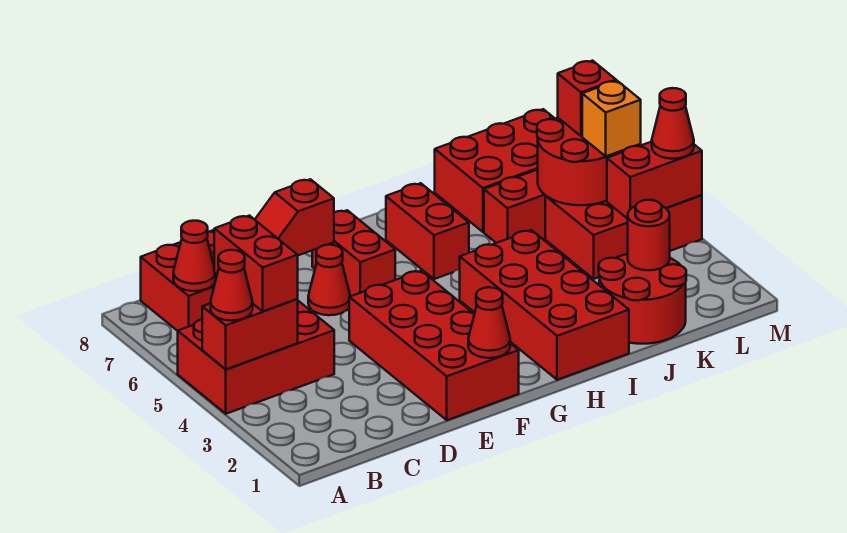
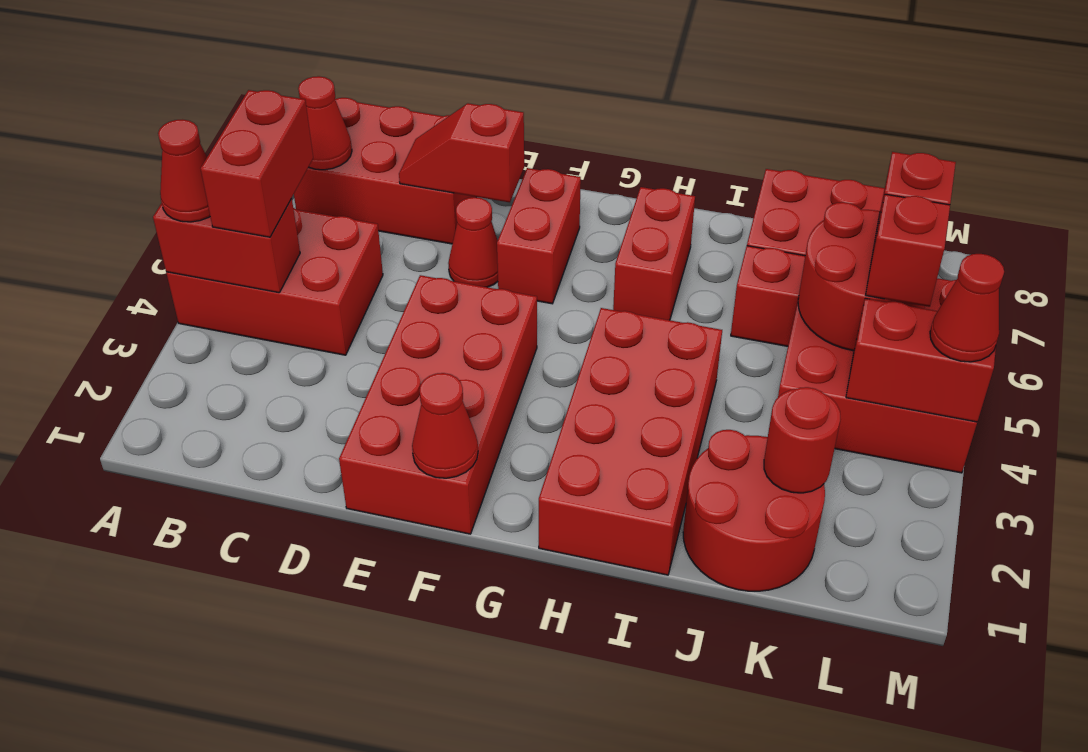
orange 1x1 brick [582,81,641,156] -> red 1x1 brick [866,194,950,307]

